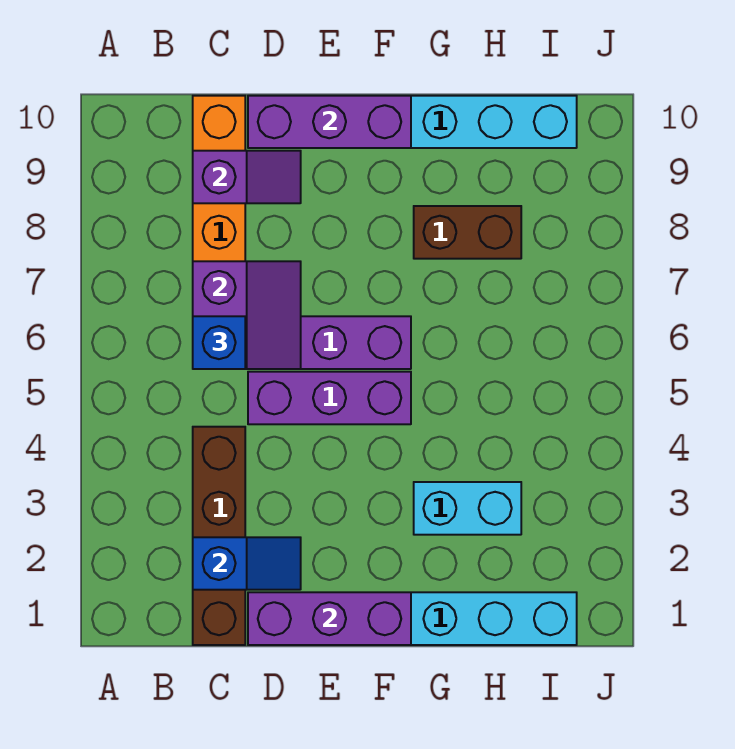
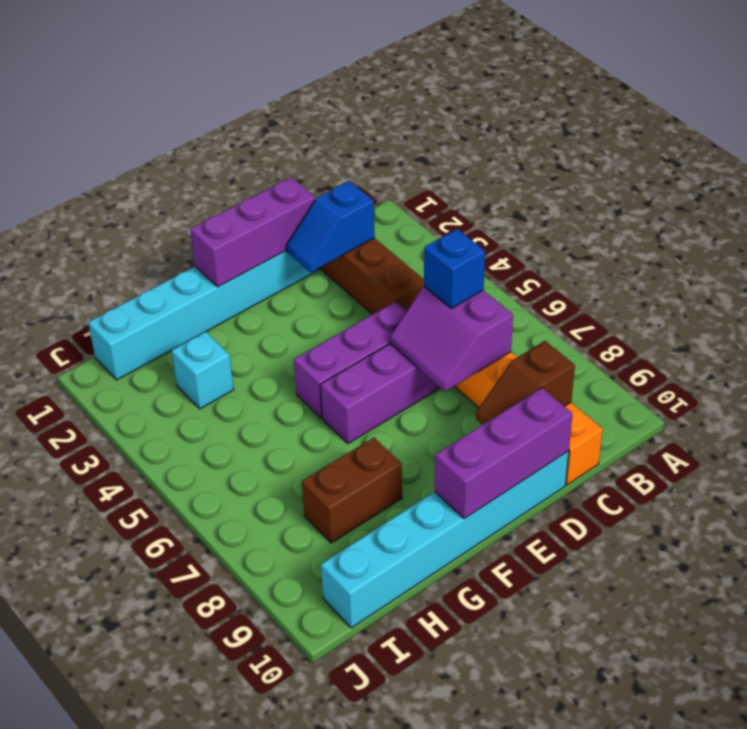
purple 1x2 slope [193,151,301,203] -> brown 1x2 slope [476,341,575,425]
cyan 1x2 brick [414,482,521,535] -> cyan 1x1 brick [172,332,234,409]

